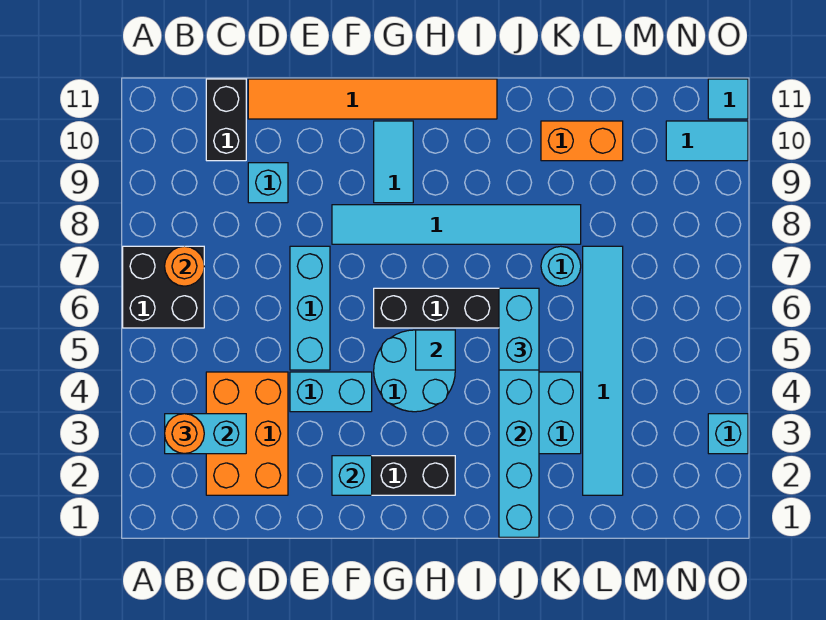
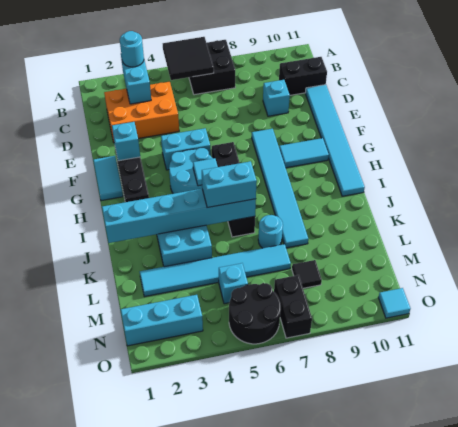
none -> black 2x2 tile [163,37,214,80]
orange 1x1 round brick [165,414,204,454] -> cyan 1x1 round brick [120,31,144,67]
orange 1x1 round brick [165,246,204,286] -> none
orange 1x6 tile [248,79,497,119] -> cyan 1x6 tile [305,85,365,196]
cyan 1x2 brick [290,372,372,412] -> cyan 1x2 brick turned to [161,128,211,170]
cyan 1x3 brick [290,246,330,370] -> cyan 1x3 brick moved to [121,295,203,346]
orange 1x2 brick [541,121,623,161] -> none
none -> black 1x1 tile [292,260,322,288]
none -> black 2x2 round brick [229,283,281,344]
none -> black 1x2 brick [274,275,312,338]
cyan 1x2 tile [666,121,748,161] -> cyan 1x2 tile moved to [93,156,123,201]
cyan 1x1 brick [708,414,748,454] -> cyan 1x1 brick moved to [219,263,248,304]

